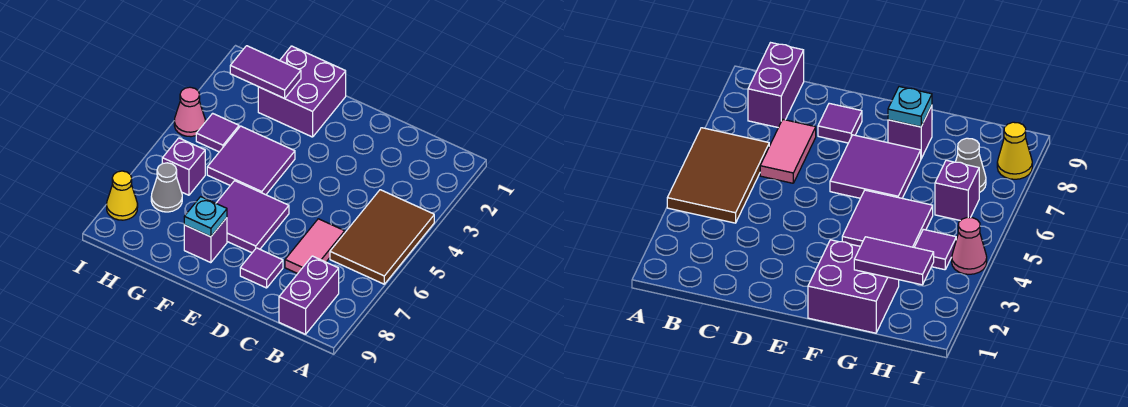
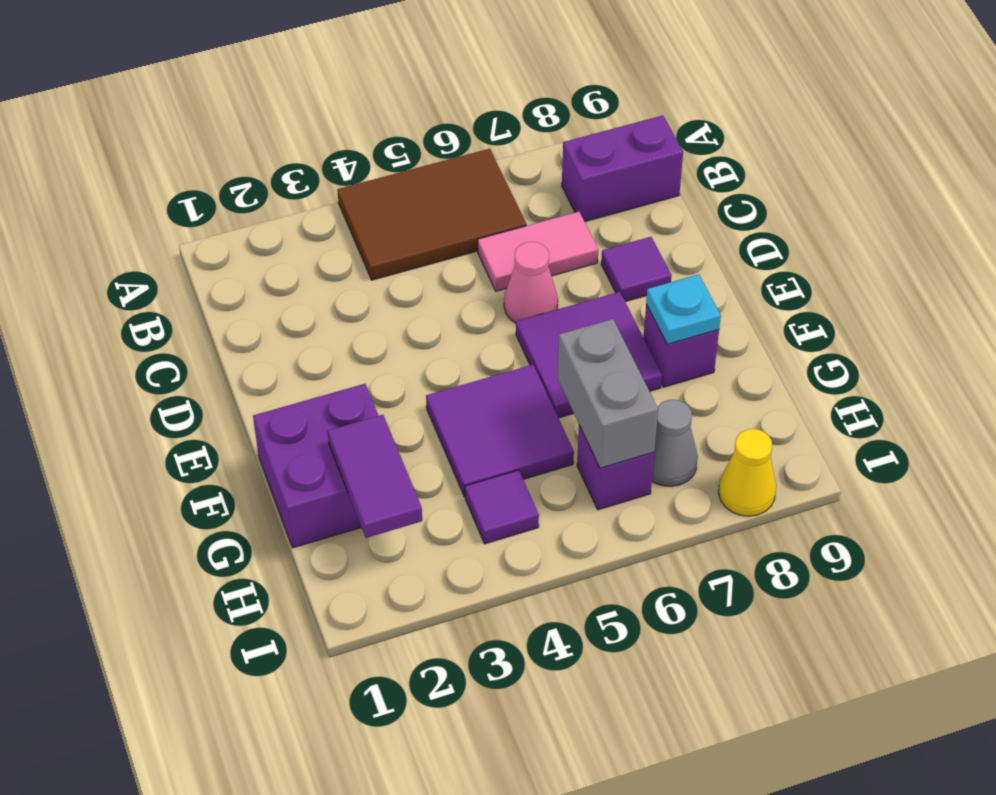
none -> grey 1x2 brick [558,319,658,468]
pink 1x1 cone [174,87,205,137] -> pink 1x1 cone moved to [504,242,558,323]

